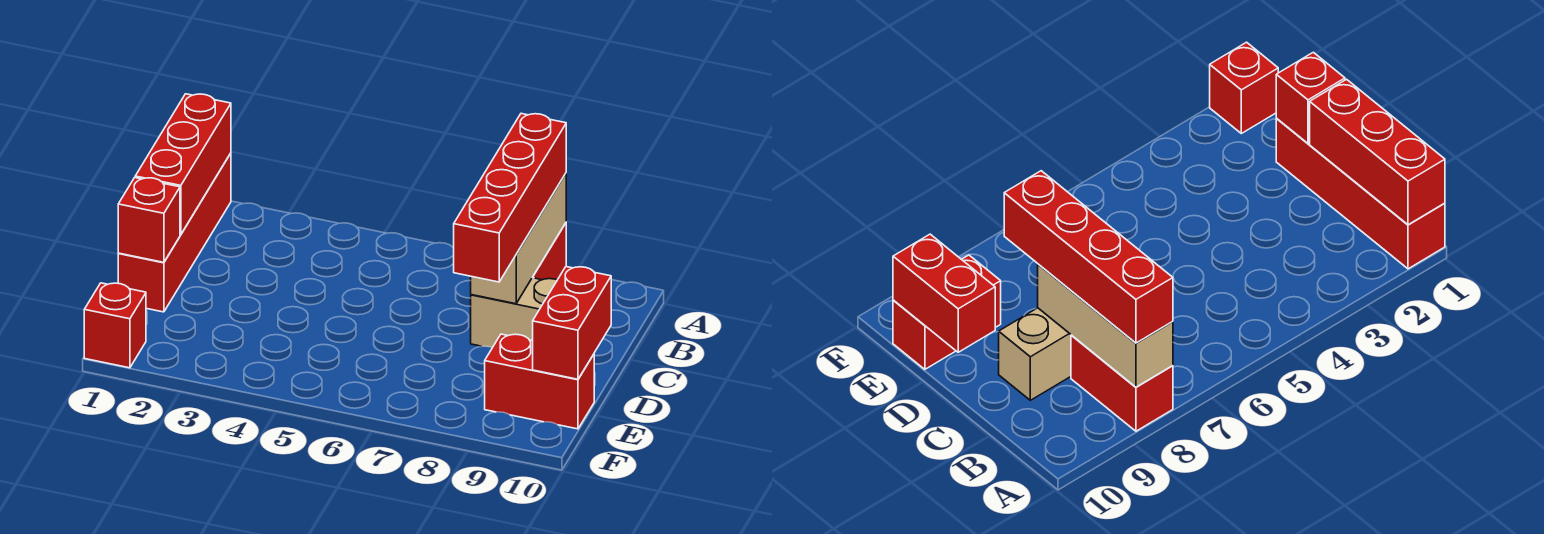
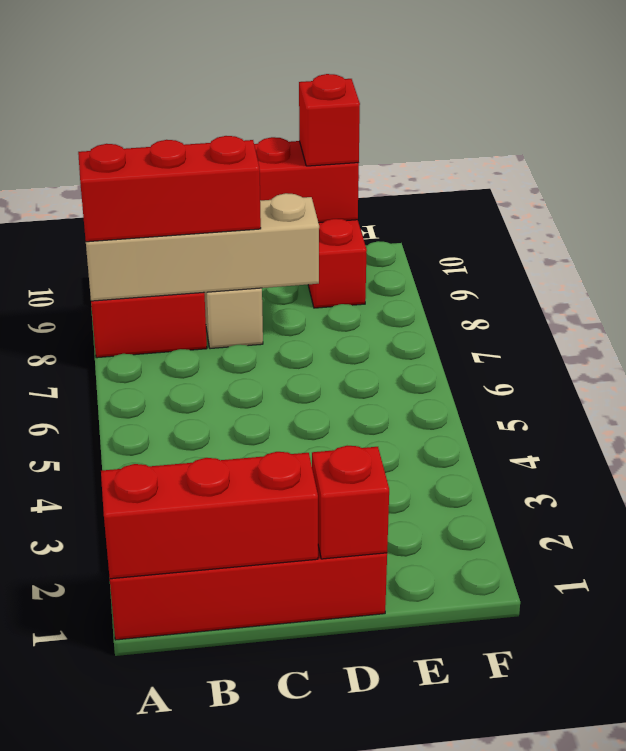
tan 1x3 brick [471,174,566,304] -> tan 1x4 brick [86,193,319,301]
red 1x4 brick [454,114,566,282] -> red 1x3 brick [78,136,261,242]
red 1x1 brick [84,283,146,368] -> red 1x1 brick moved to [299,74,360,166]

